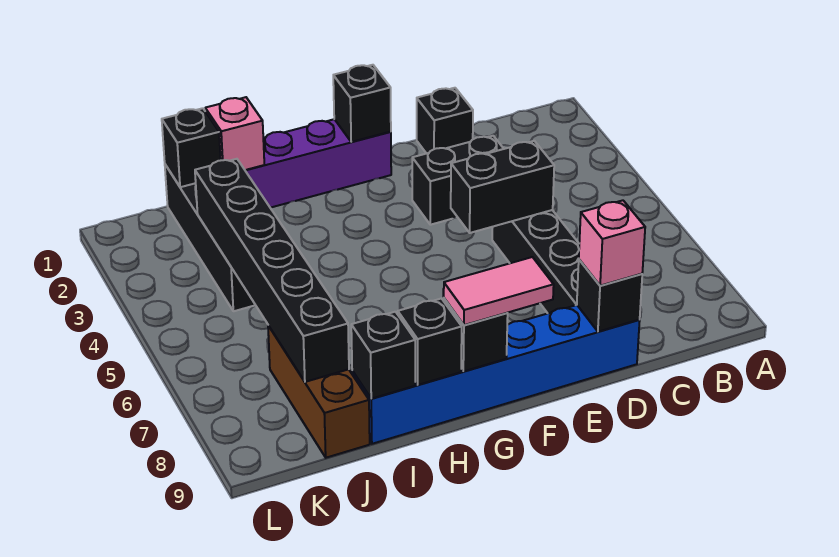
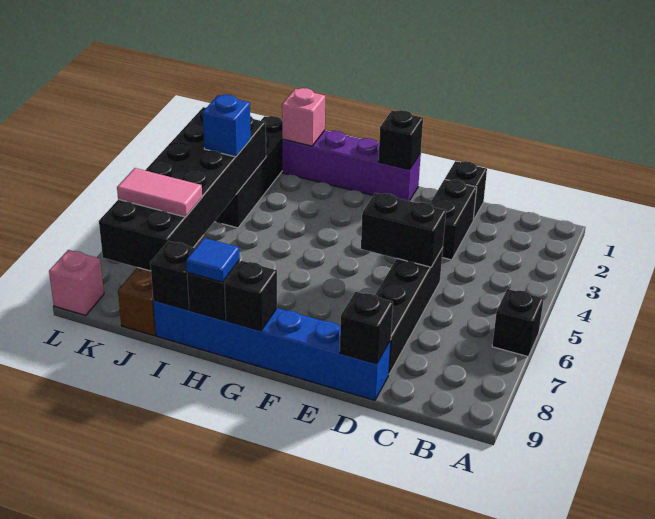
black 1x2 brick [412,136,504,225] -> black 1x2 brick turned to [430,179,477,260]
pink 1x1 brick [579,200,645,286] -> pink 1x1 brick moved to [49,250,104,315]
pink 1x2 tile [444,257,554,325] -> pink 1x2 tile moved to [117,168,202,217]
none -> blue 1x1 tile [186,238,239,282]
black 1x1 brick [162,108,221,187] -> black 1x1 brick moved to [492,289,544,356]
black 1x6 brick [195,159,349,382] -> black 2x6 brick [99,107,266,271]
none -> blue 1x1 brick [203,95,251,157]

